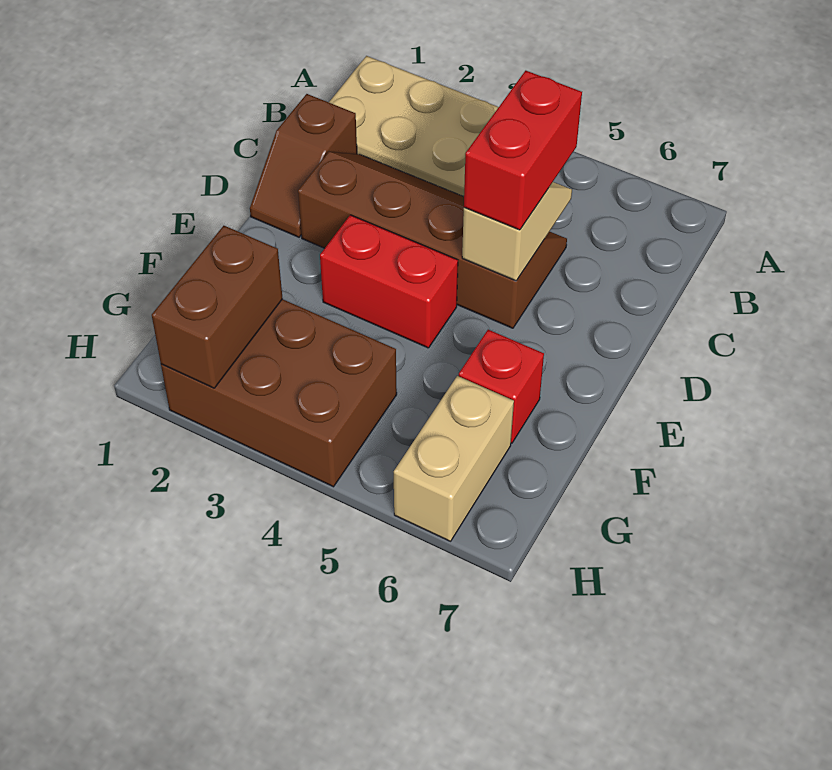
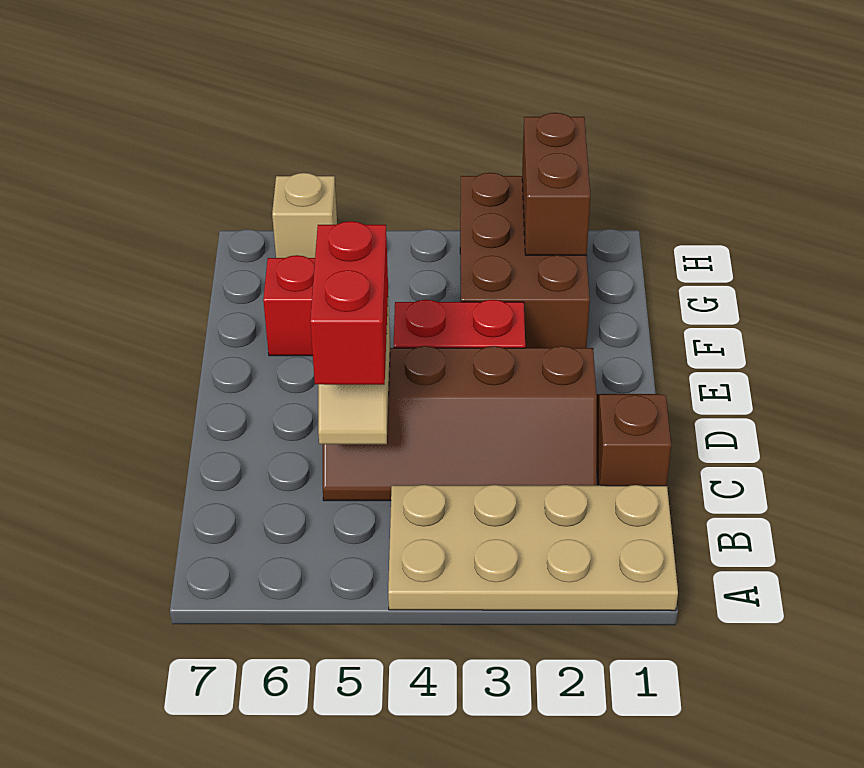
brown 2x3 brick [161,299,397,487] -> brown 2x3 brick turned to [460,173,590,348]
tan 1x2 brick [394,376,514,541] -> tan 1x1 brick [272,173,337,258]

